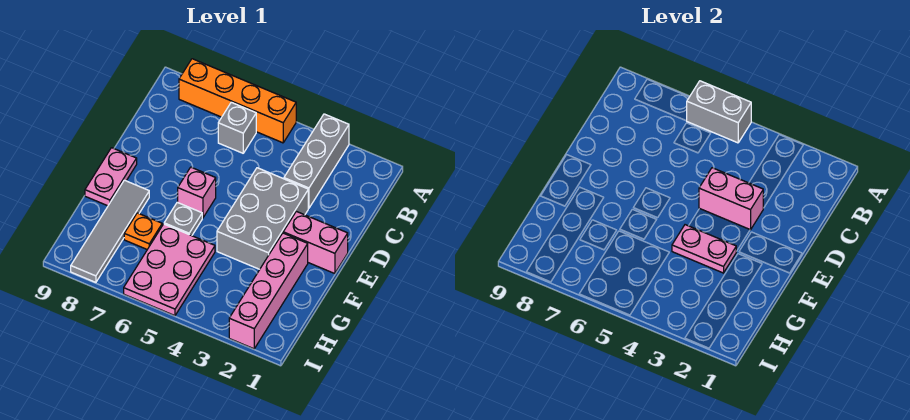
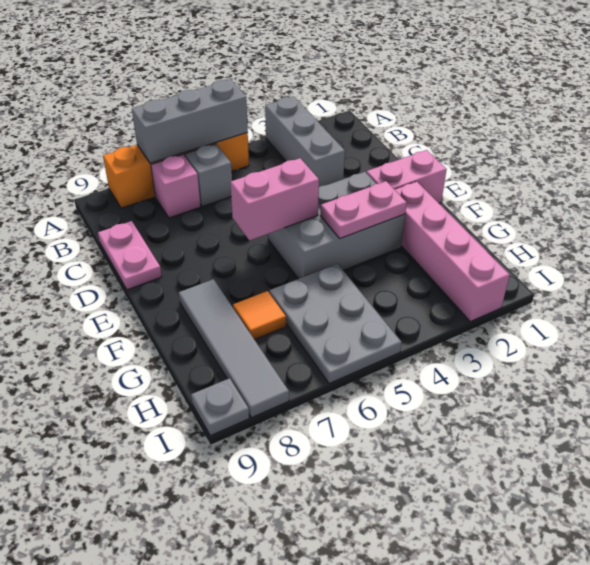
grey 1x2 brick [687,81,751,143] -> grey 1x3 brick [132,80,248,163]
grey 2x3 brick [217,168,308,269] -> grey 2x3 brick turned to [268,172,405,279]
pink 1x2 brick [699,168,763,230] -> pink 1x2 brick moved to [230,158,319,240]
pink 1x1 brick [178,167,216,218] -> pink 1x1 brick moved to [151,155,201,218]
pink 1x2 plate [85,148,137,206] -> pink 1x2 plate moved to [98,221,162,290]
grey 1x1 plate [164,202,202,236] -> grey 1x1 plate moved to [191,378,249,436]
pink 2x3 plate [124,224,215,316] -> grey 2x3 plate [269,264,402,384]
orange 1x1 plate [124,213,162,249] -> orange 1x1 tile [233,291,286,340]

